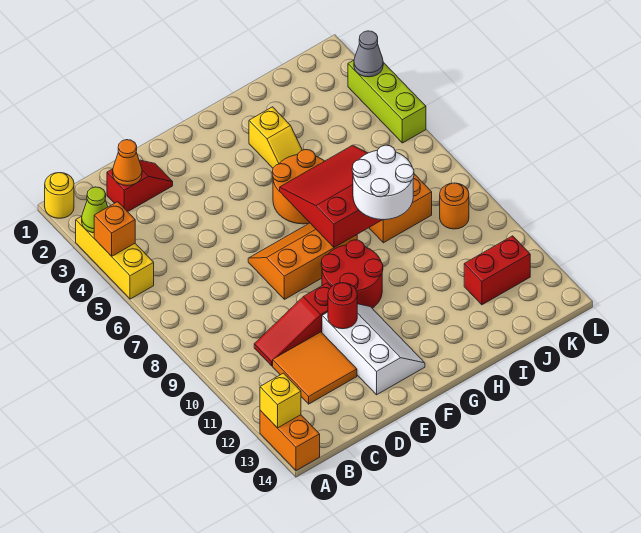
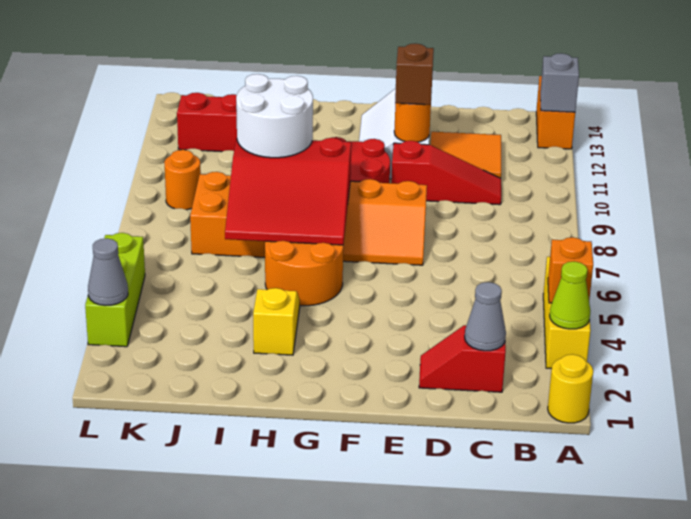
yellow 1x1 brick [260,373,301,428] -> grey 1x1 brick [540,53,579,112]
orange 1x1 cone [113,140,142,186] -> grey 1x1 cone [465,282,506,351]
red 1x1 round brick [328,283,357,329] -> orange 1x1 round brick [394,103,431,142]
none -> brown 1x1 brick [395,44,434,105]

